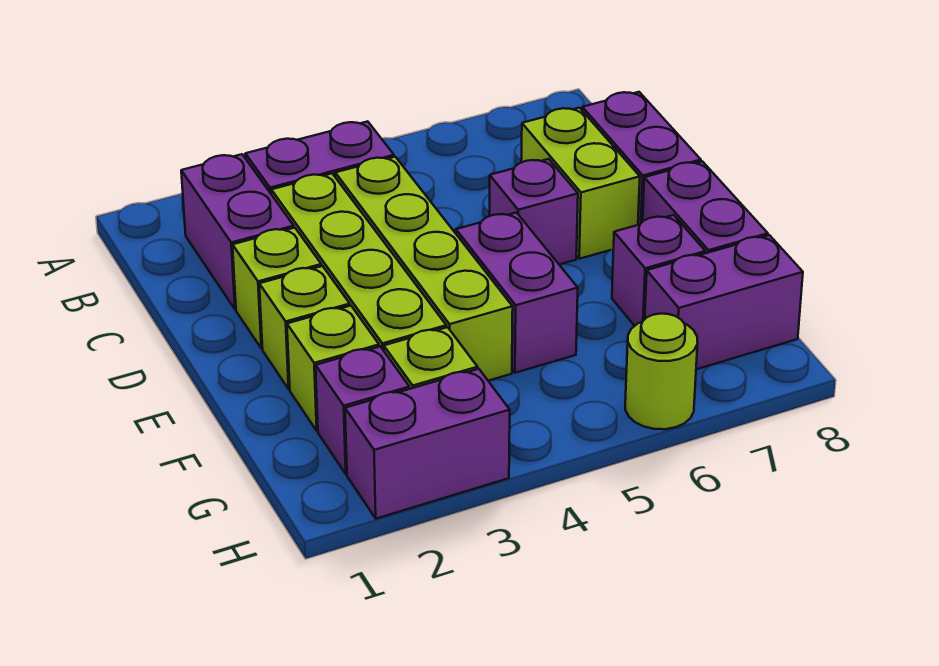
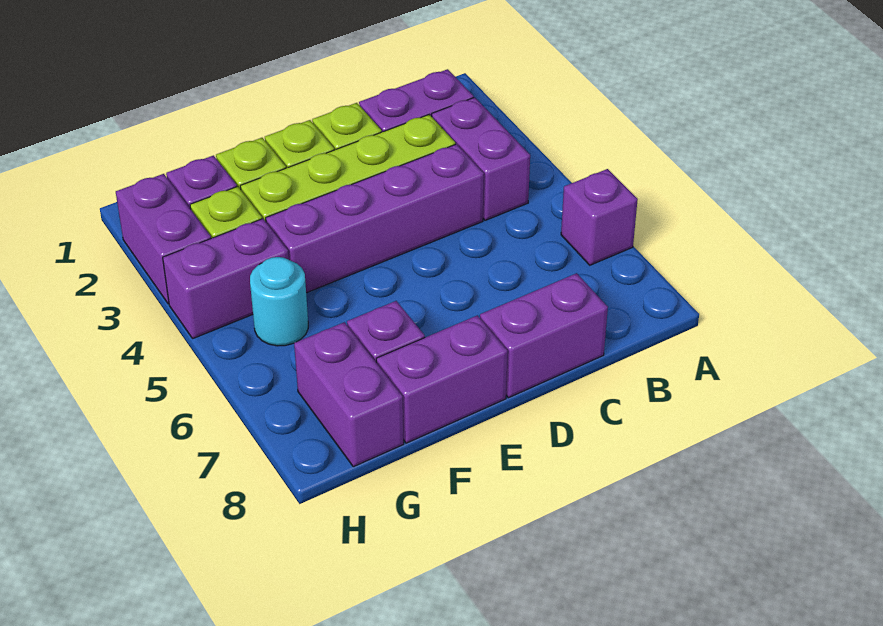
lime 1x4 brick [335,157,513,381] -> purple 1x4 brick [266,144,484,293]
lime 1x2 brick [521,108,640,259] -> none
purple 1x1 brick [489,159,578,264] -> purple 1x1 brick moved to [561,169,638,265]
purple 1x2 brick [456,213,578,373] -> purple 1x2 brick moved to [163,219,289,338]
none -> cyan 1x1 round brick [250,257,308,346]
lime 1x1 round brick [625,314,698,429] -> none

